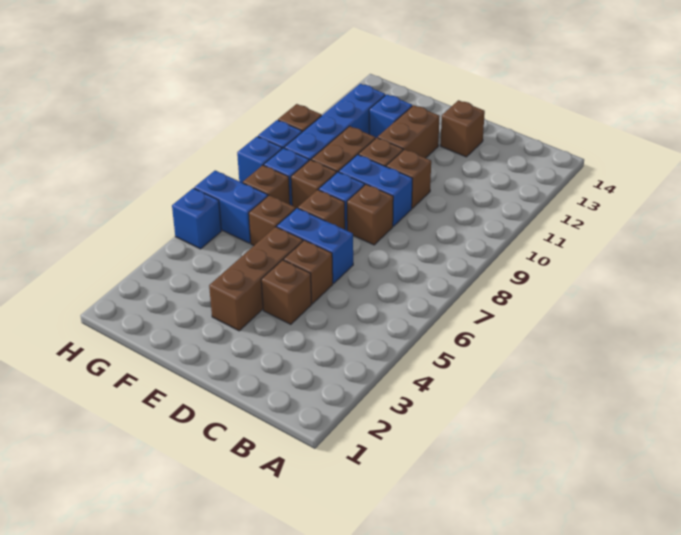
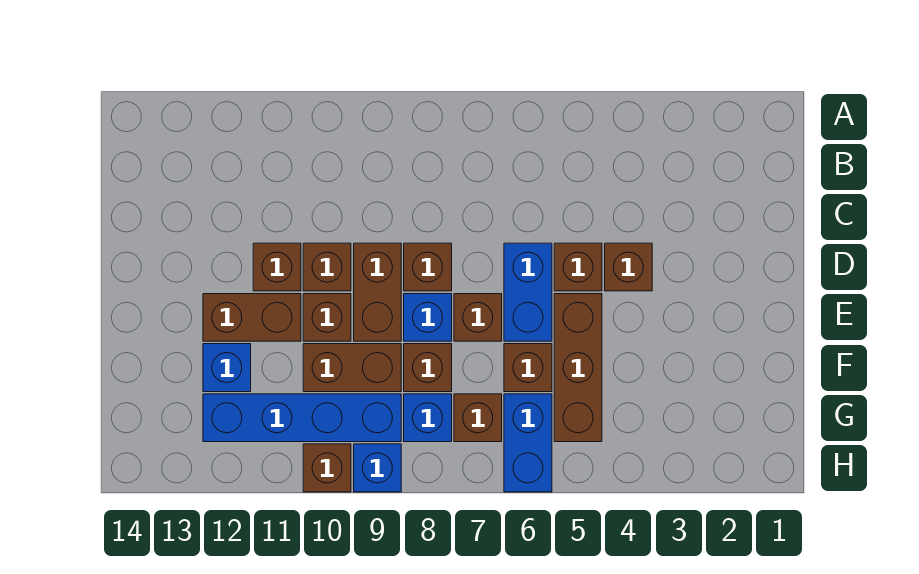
blue 1x2 brick [339,155,413,226] -> brown 1x2 brick [354,243,401,341]
brown 1x1 brick [440,100,485,157] -> brown 1x1 brick moved to [253,243,301,291]
brown 1x3 brick [209,227,303,331] -> brown 1x3 brick turned to [554,294,602,442]
blue 1x1 brick [172,188,221,249] -> none
blue 1x1 brick [237,136,282,183] -> none

